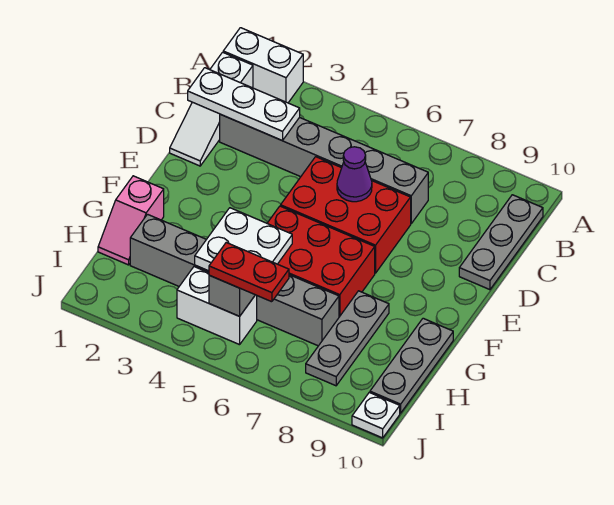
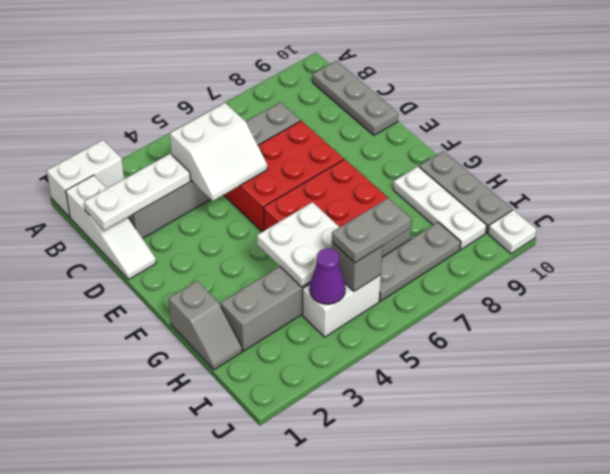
none -> white 2x2 slope [170,103,268,201]
purple 1x1 cone [337,147,372,202] -> purple 1x1 cone moved to [310,248,345,304]
pink 1x2 slope [98,176,164,265] -> grey 1x2 slope [169,281,242,370]
grey 1x3 plate [306,291,389,386] -> grey 1x3 plate turned to [379,222,461,301]
none -> white 1x3 plate [393,166,487,249]
red 1x2 plate [209,243,289,302] -> grey 1x2 plate [332,198,411,263]

